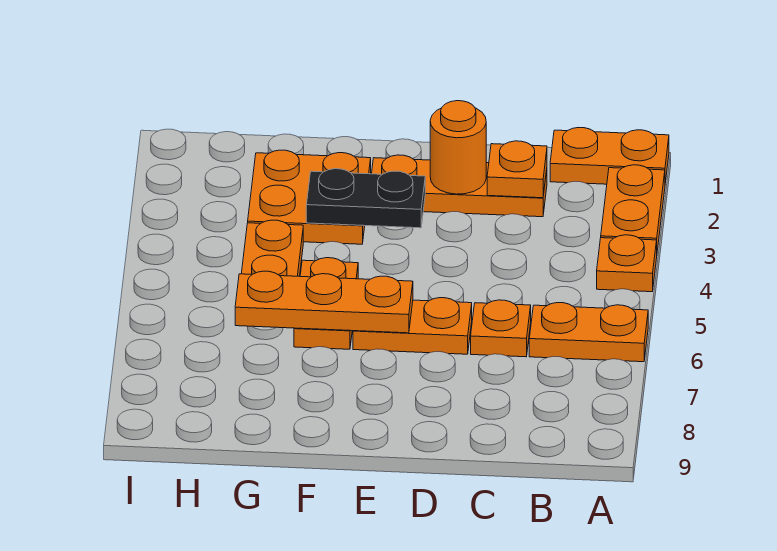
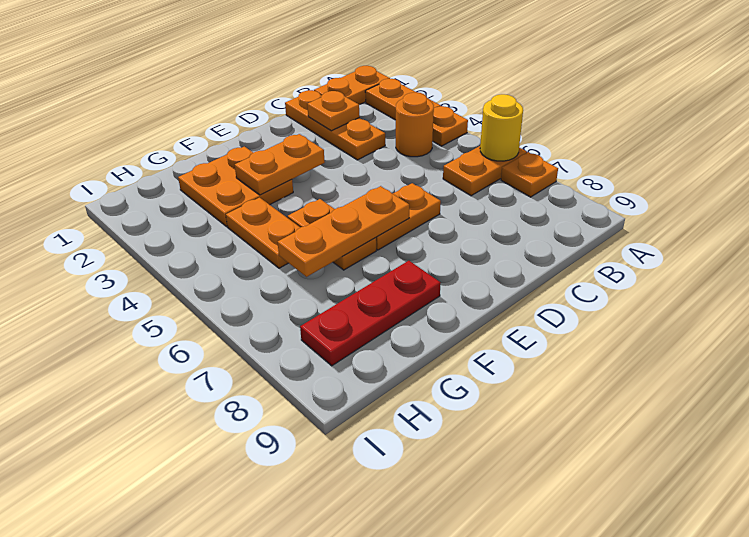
none -> yellow 1x1 round brick [480,94,523,161]
orange 1x3 plate [372,155,547,217] -> orange 1x3 plate turned to [285,90,385,160]
orange 1x1 plate [471,300,531,357] -> orange 1x1 plate moved to [501,152,558,197]
orange 1x1 round brick [430,101,486,194] -> orange 1x1 round brick moved to [396,93,434,157]
black 1x2 plate [306,169,425,228] -> orange 1x2 plate [235,134,325,195]
none -> red 1x3 plate [300,261,440,366]

